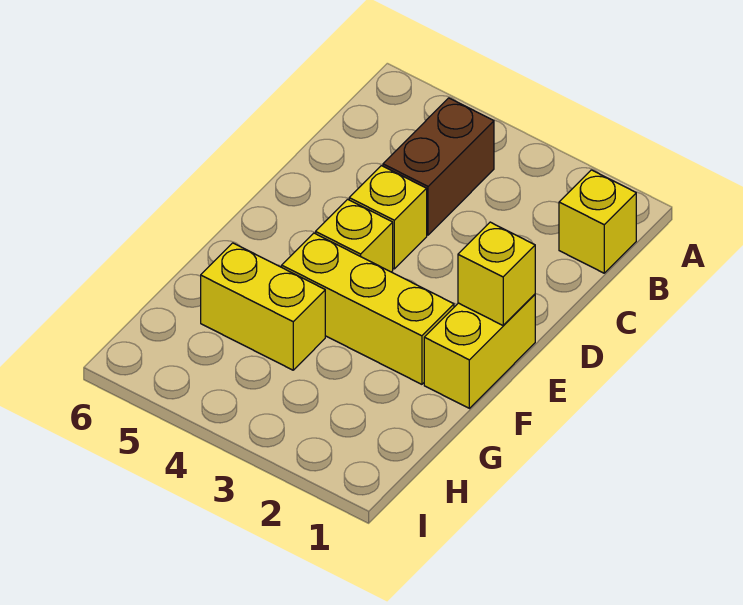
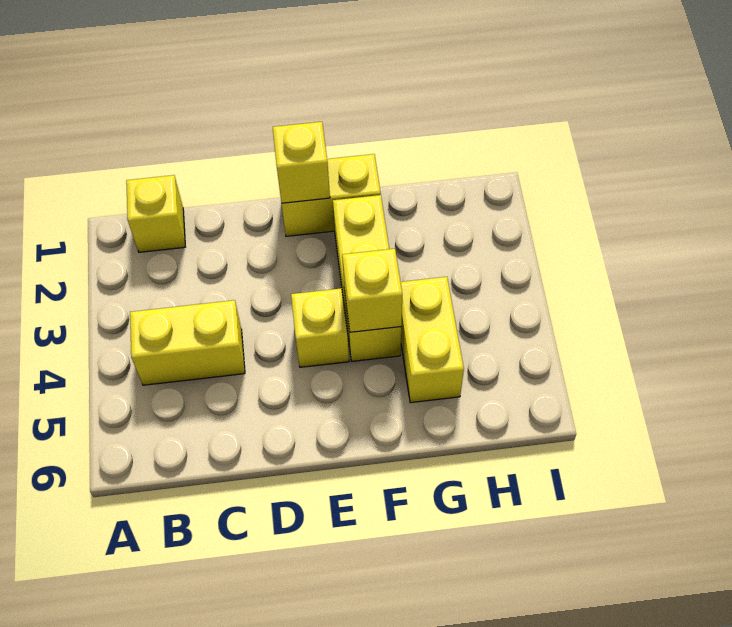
brown 1x2 brick [383,98,494,235] -> yellow 1x2 brick [130,300,245,385]
yellow 1x1 brick [349,166,427,269] -> yellow 1x1 brick moved to [342,249,402,332]

